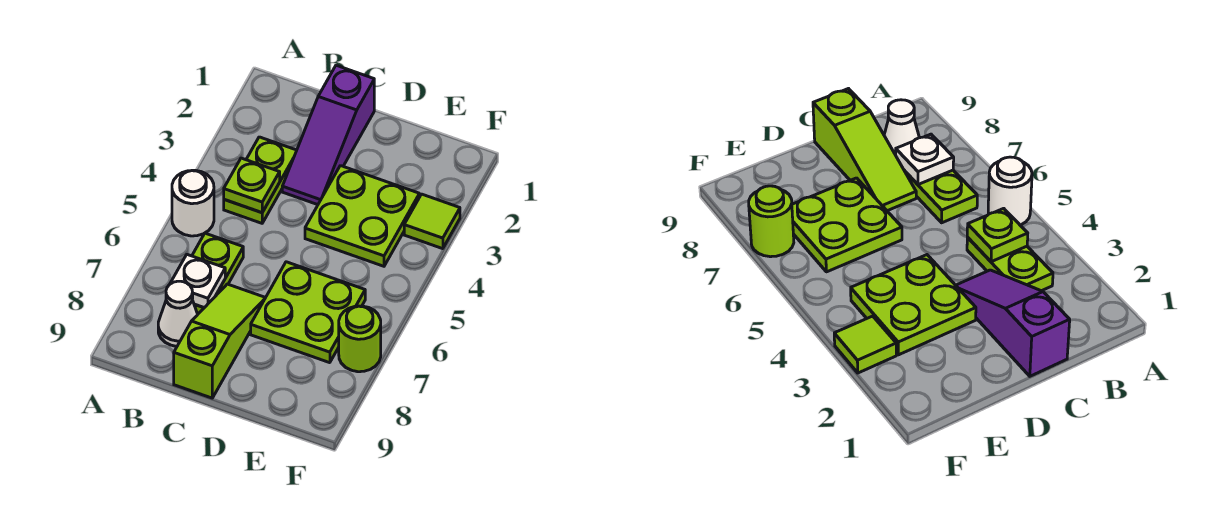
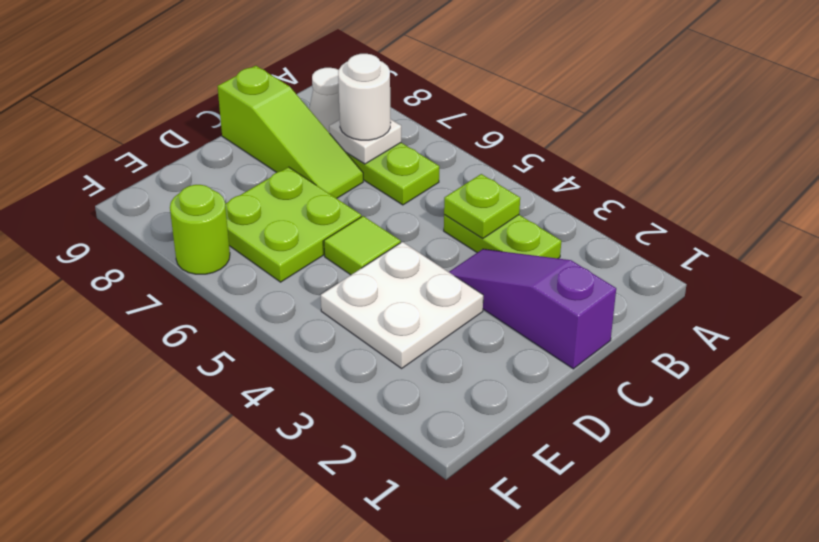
white 1x1 round brick [172,170,214,236] -> white 1x1 round brick moved to [338,54,391,140]
lime 2x2 plate [305,166,419,266] -> white 2x2 plate [321,242,483,368]
lime 1x1 tile [404,194,460,249] -> lime 1x1 tile moved to [324,216,401,275]

